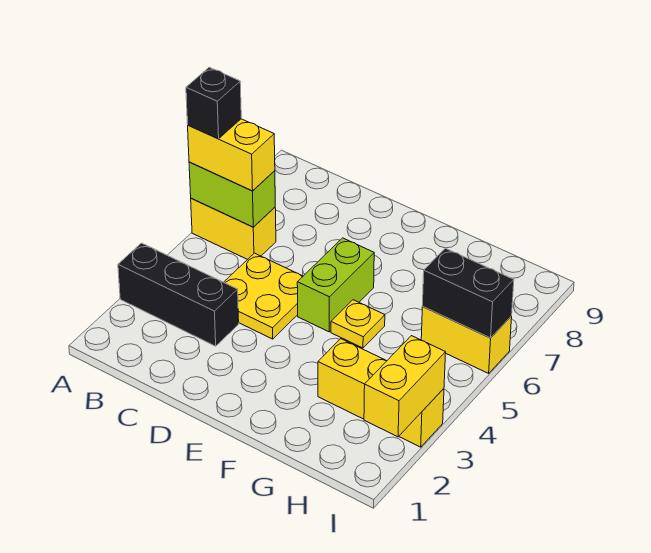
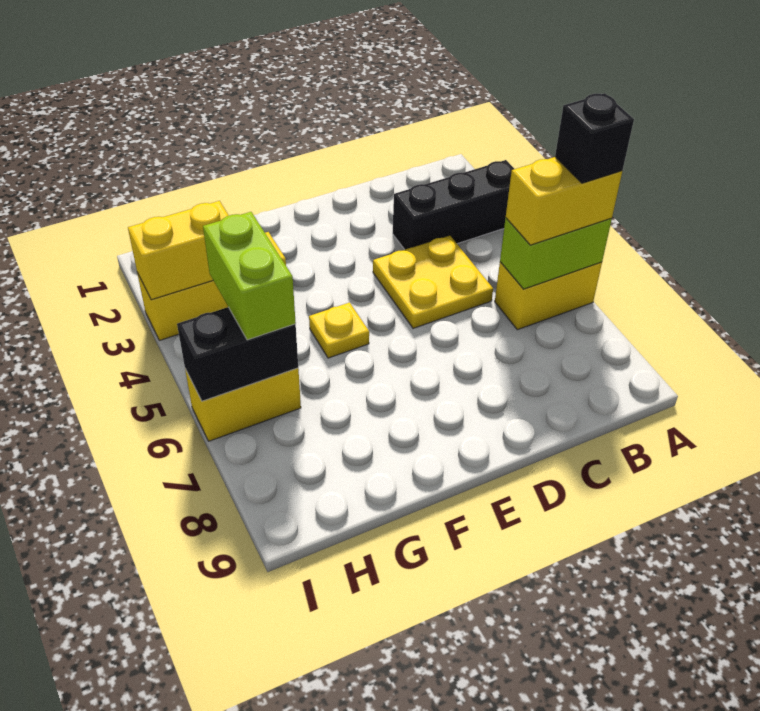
lime 1x2 brick [297,238,374,332] -> lime 1x2 brick moved to [203,212,296,340]
yellow 1x2 brick [364,336,446,437] -> yellow 1x2 brick turned to [128,201,229,300]

